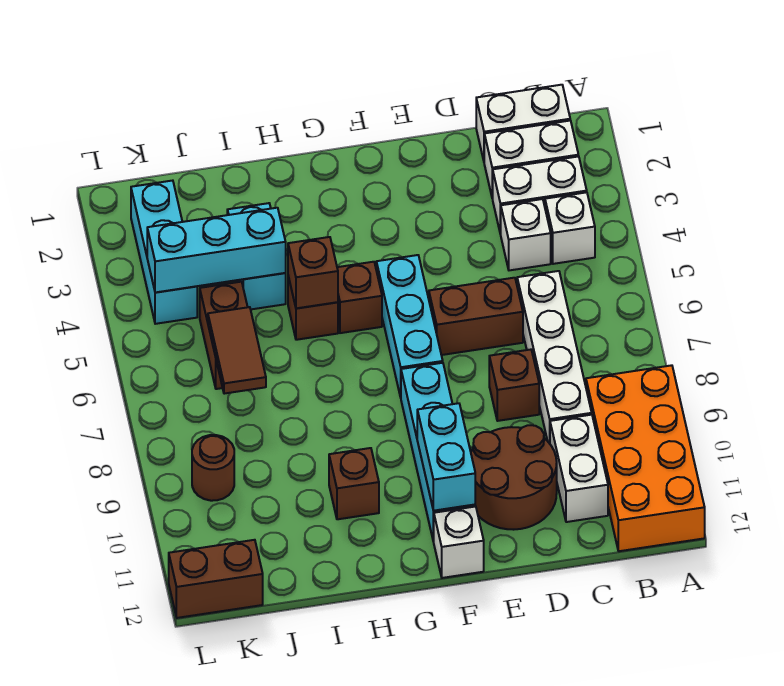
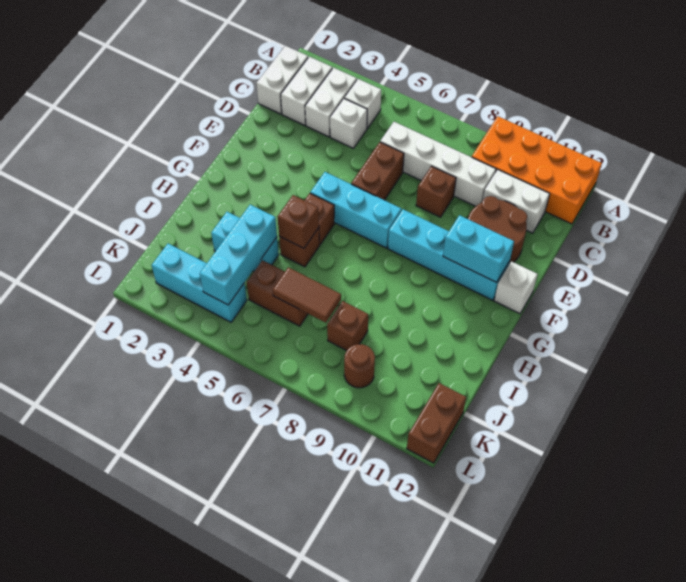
brown 1x1 brick [329,448,379,519] -> brown 1x1 brick moved to [327,301,368,351]

